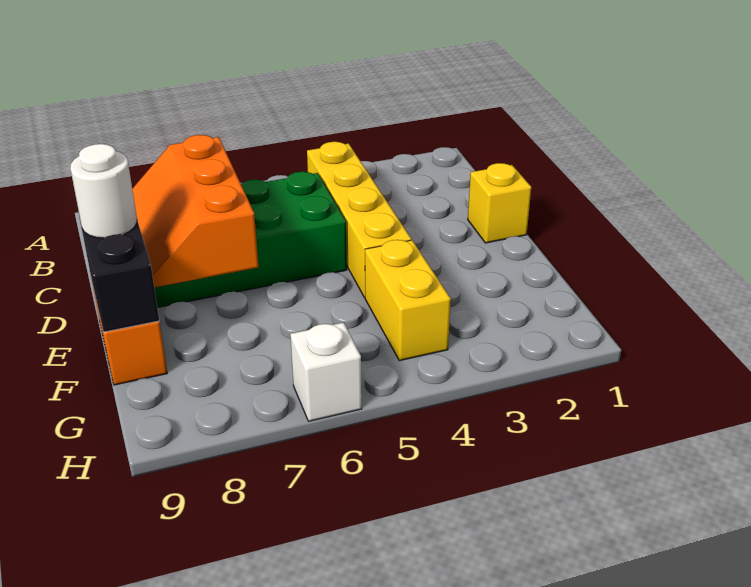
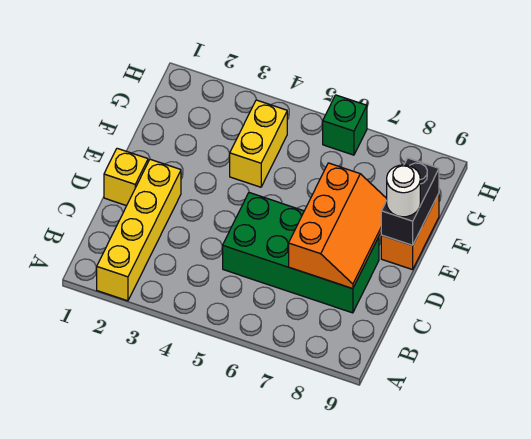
yellow 1x4 brick [307,142,411,298] -> yellow 1x4 brick moved to [97,159,181,301]
white 1x1 brick [290,323,362,421] -> green 1x1 brick [323,95,367,155]

